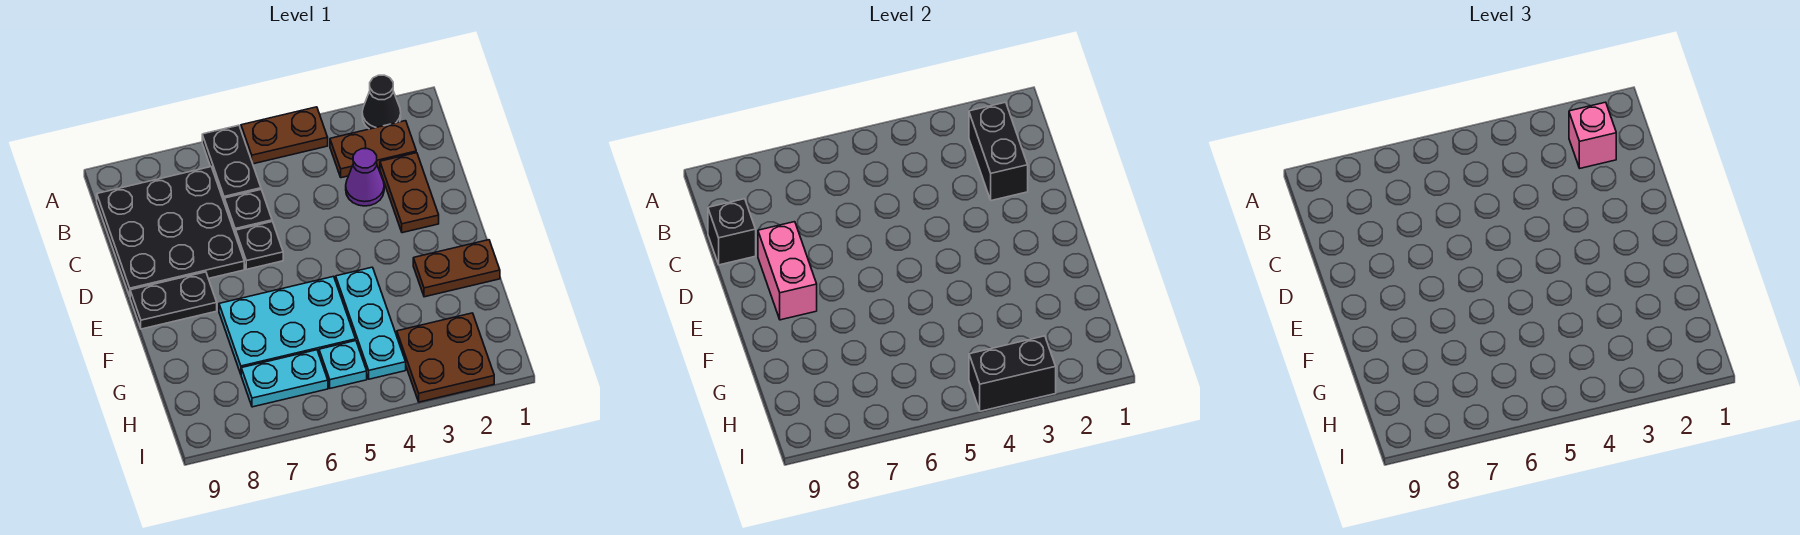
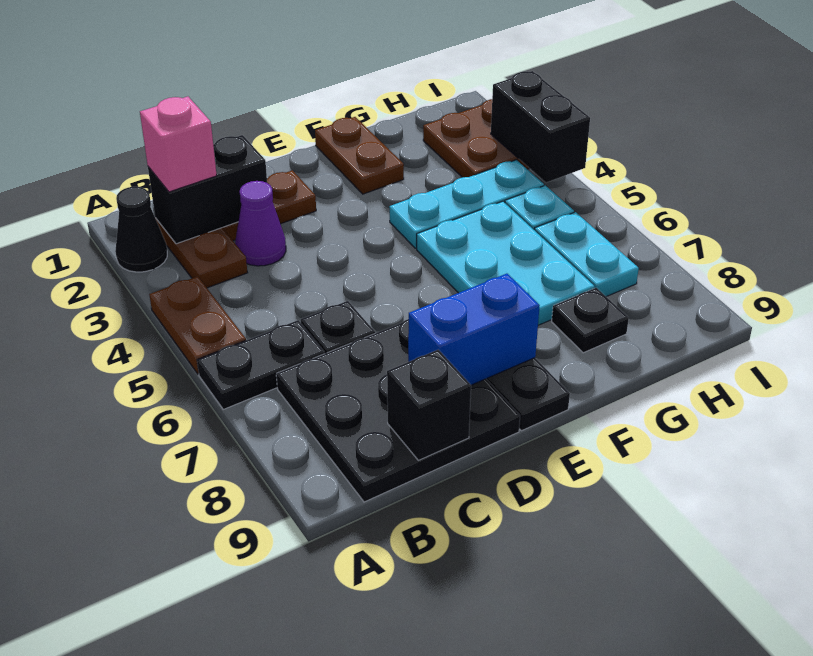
black 1x1 plate [236,222,283,269] -> black 1x1 plate moved to [552,288,629,353]
pink 1x2 brick [758,222,817,320] -> blue 1x2 brick [408,274,540,385]

